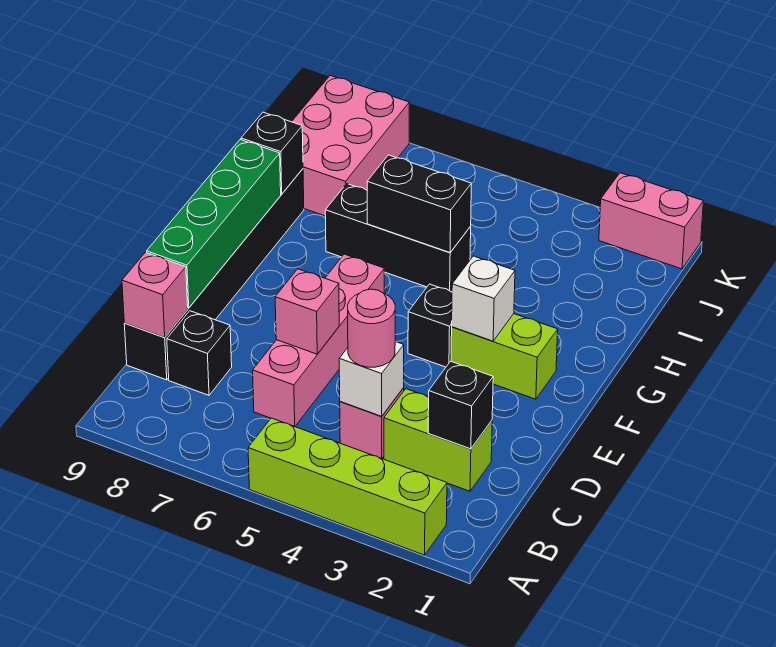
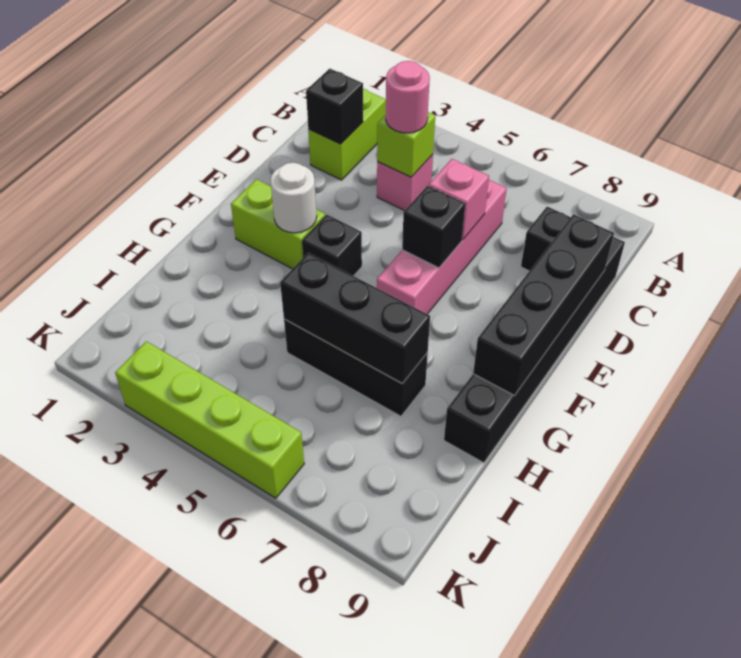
lime 1x4 brick [248,418,447,555] -> lime 1x4 brick moved to [115,341,304,498]
lime 1x2 brick [384,389,492,491] -> lime 1x2 brick turned to [308,89,386,180]
white 1x1 brick [339,342,404,416] -> lime 1x1 brick [377,112,435,177]
pink 1x1 brick [122,252,188,337] -> none
green 1x4 brick [147,140,281,308] -> black 1x4 brick [473,214,614,396]
white 1x1 brick [452,256,515,341] -> white 1x1 round brick [271,163,317,233]
black 1x2 brick [367,155,471,252] -> black 1x3 brick [280,253,430,383]
black 1x1 brick [241,112,303,194] -> black 1x1 brick moved to [402,186,465,268]
pink 2x3 brick [292,76,409,216] -> none
pink 1x2 brick [599,173,703,269] -> none

